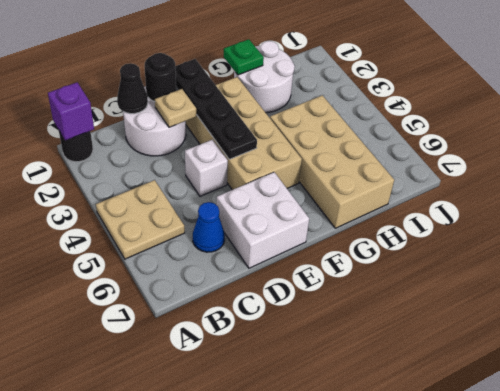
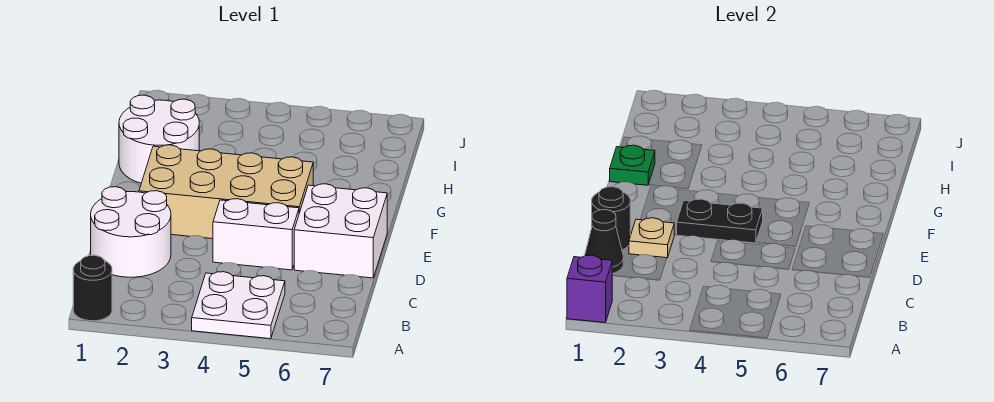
tan 2x2 plate [96,180,185,259] -> white 2x2 plate [192,272,285,339]
blue 1x1 cone [193,202,225,252] -> none
white 1x1 brick [185,140,228,196] -> white 1x2 brick [213,199,299,270]
black 1x4 plate [175,59,257,159] -> black 1x2 plate [677,199,763,243]
tan 2x4 brick [270,95,394,228] -> none

